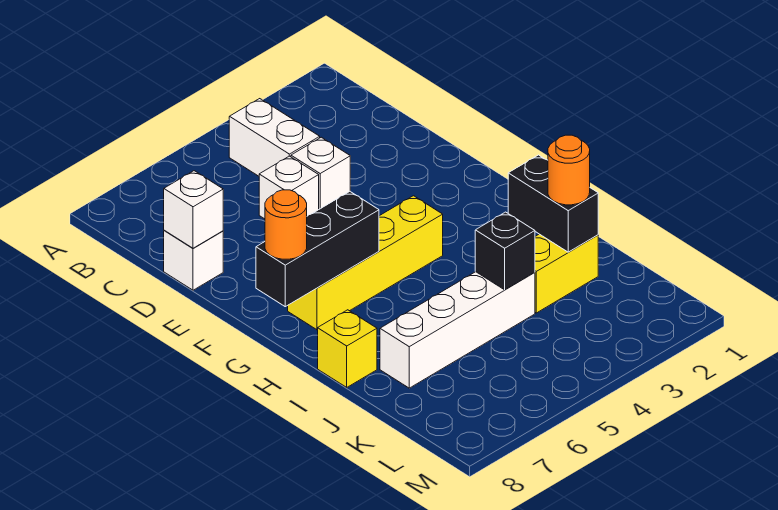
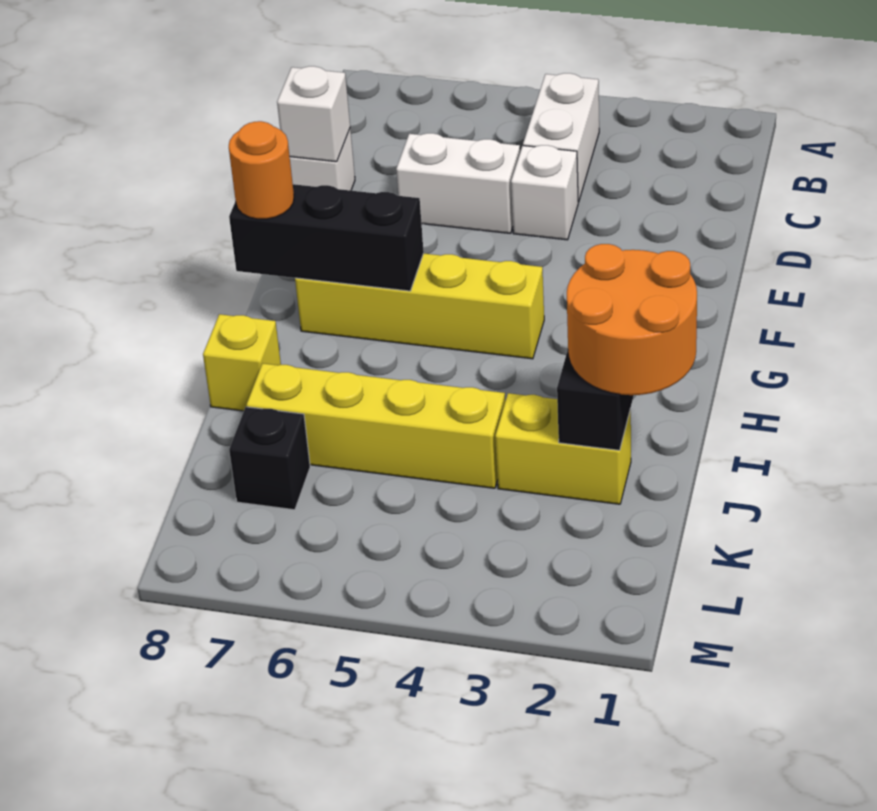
white 1x1 brick [259,156,319,219] -> white 1x2 brick [396,133,520,233]
orange 1x1 round brick [548,135,590,205] -> orange 2x2 round brick [567,244,697,395]
white 1x4 brick [380,272,535,388] -> yellow 1x4 brick [246,363,505,488]
black 1x1 brick [475,212,535,290] -> black 1x1 brick moved to [229,407,310,510]

